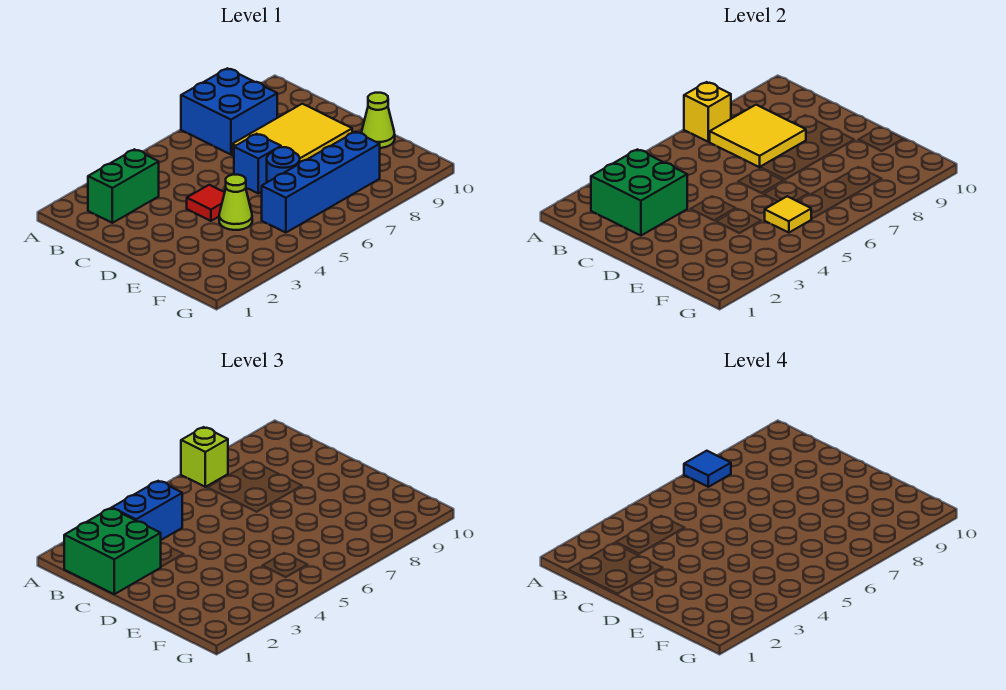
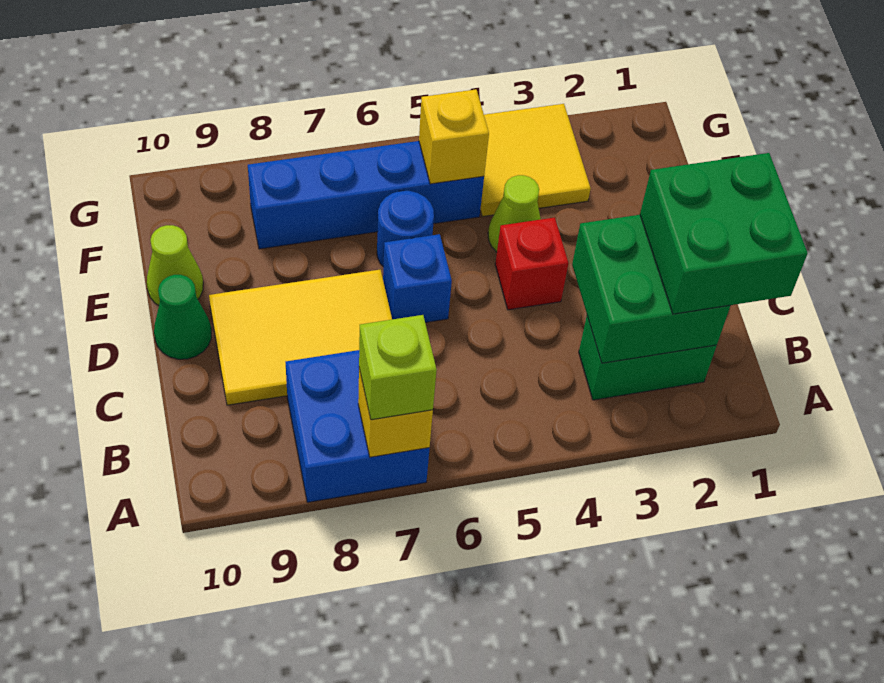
blue 1x1 tile [684,451,731,487] -> none
blue 1x2 brick [112,481,182,540] -> none
yellow 2x2 tile [710,105,806,167] -> yellow 2x2 tile moved to [480,104,591,217]
red 1x1 tile [187,185,225,221] -> red 1x1 brick [495,217,568,310]
none -> green 1x1 cone [154,275,211,359]
yellow 1x1 tile [765,196,811,233] -> yellow 1x1 brick [419,89,489,184]

